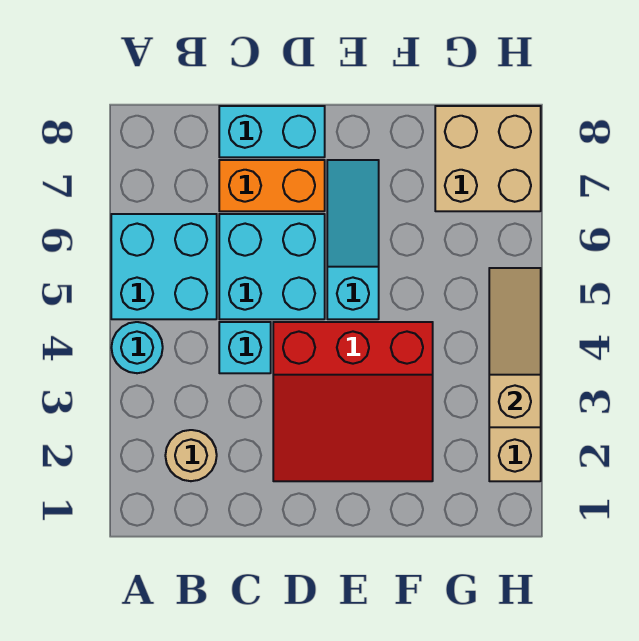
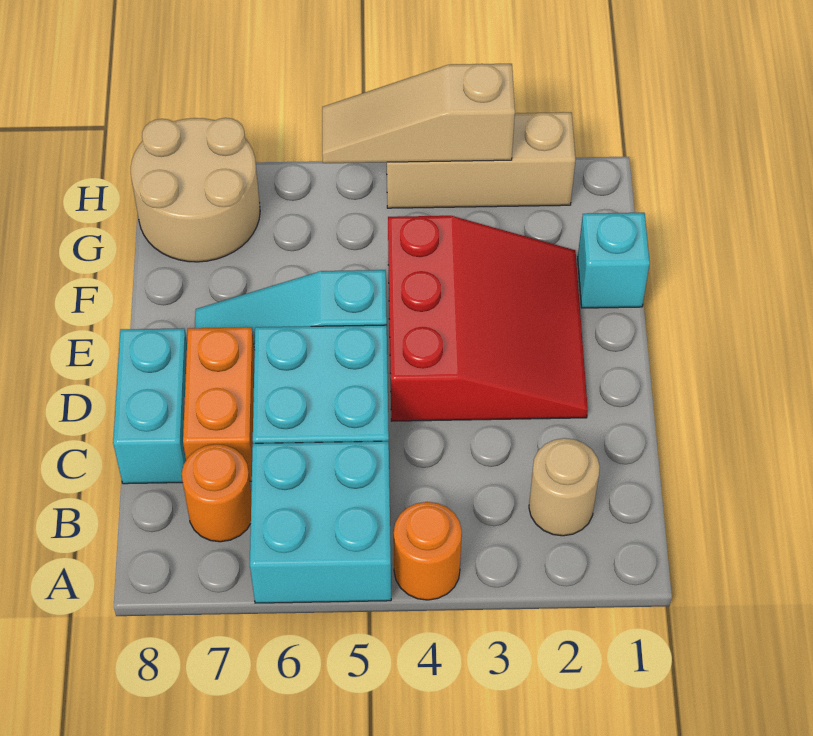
cyan 1x1 round brick [111,322,163,373] -> orange 1x1 round brick [394,502,462,600]
none -> orange 1x1 round brick [182,444,251,542]
cyan 1x1 brick [219,322,271,373] -> cyan 1x1 brick moved to [578,213,650,308]
tan 2x2 brick [435,106,541,211] -> tan 2x2 round brick [131,118,260,262]

